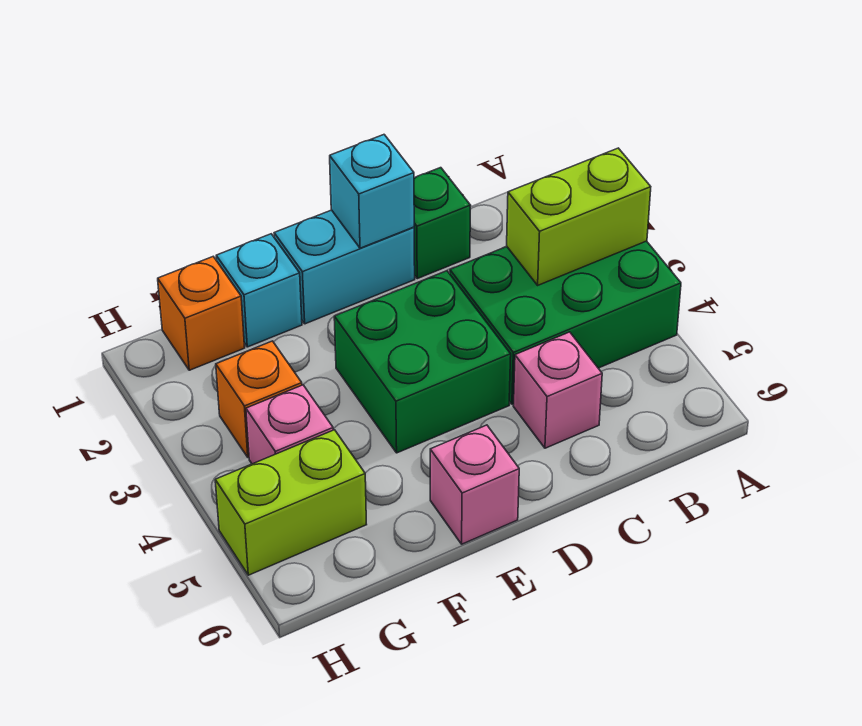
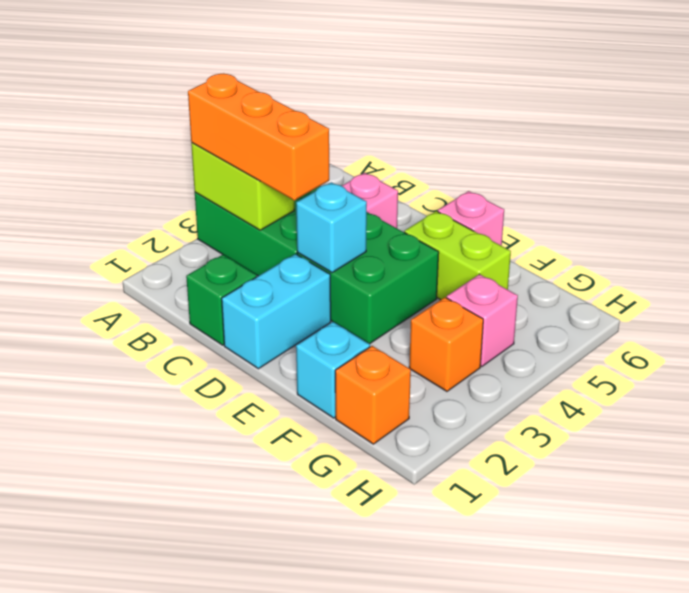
none -> orange 1x3 brick [188,74,329,201]
cyan 1x2 brick [274,210,415,324] -> cyan 1x2 brick turned to [222,254,331,369]
cyan 1x1 brick [330,135,414,248] -> cyan 1x1 brick moved to [296,182,367,273]
lime 1x2 brick [215,430,367,575] -> lime 1x2 brick moved to [404,211,511,300]

